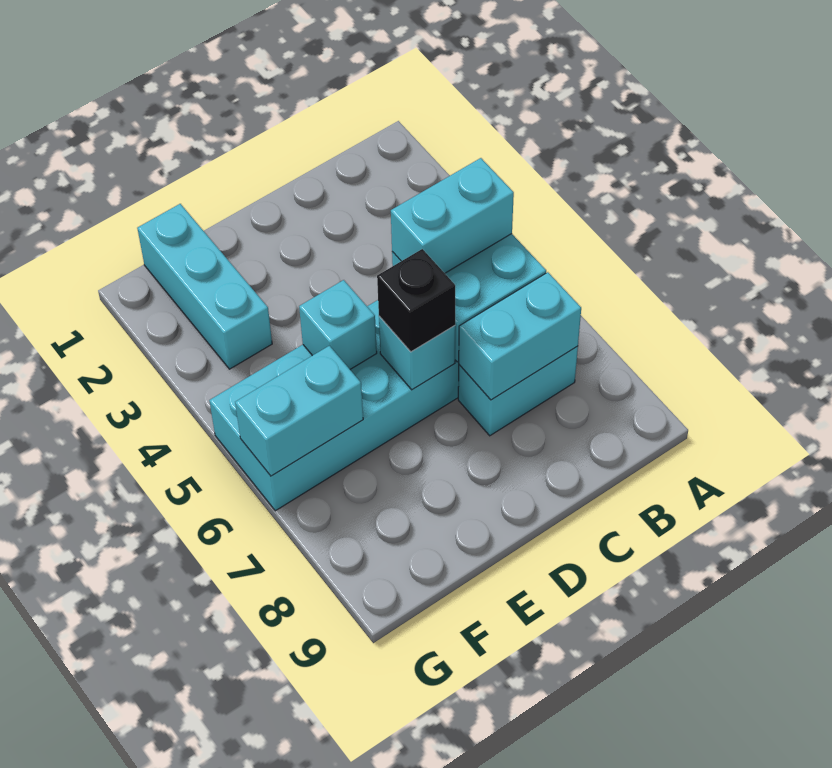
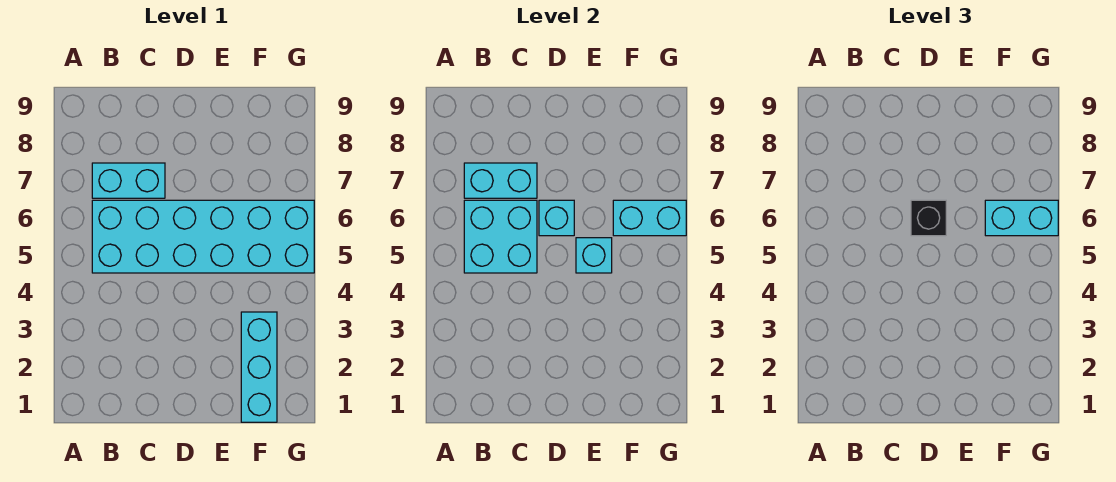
cyan 1x2 brick [391,158,514,273] -> cyan 1x2 brick moved to [985,200,1058,236]

